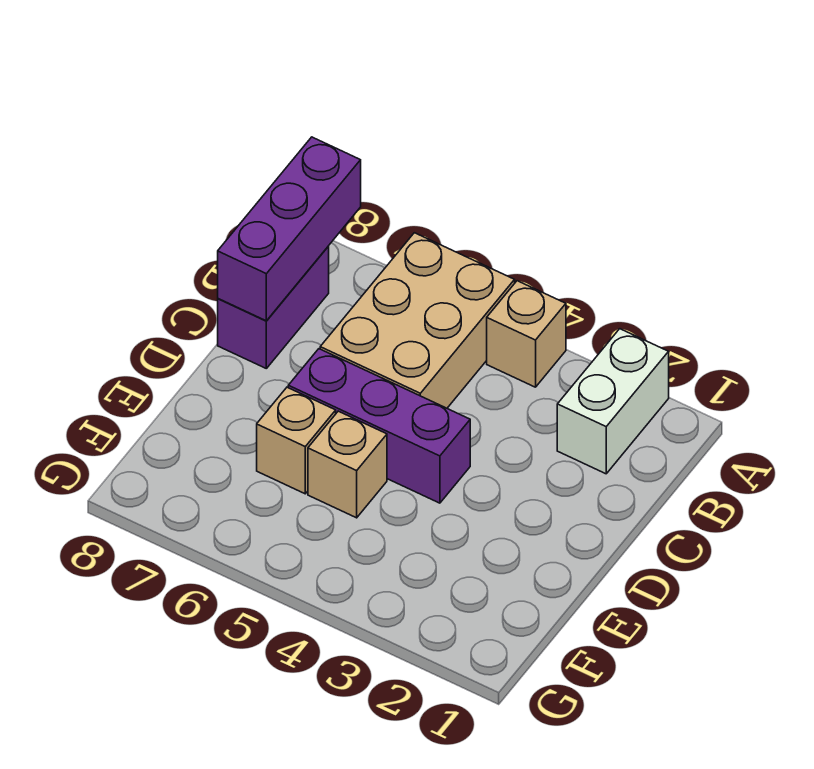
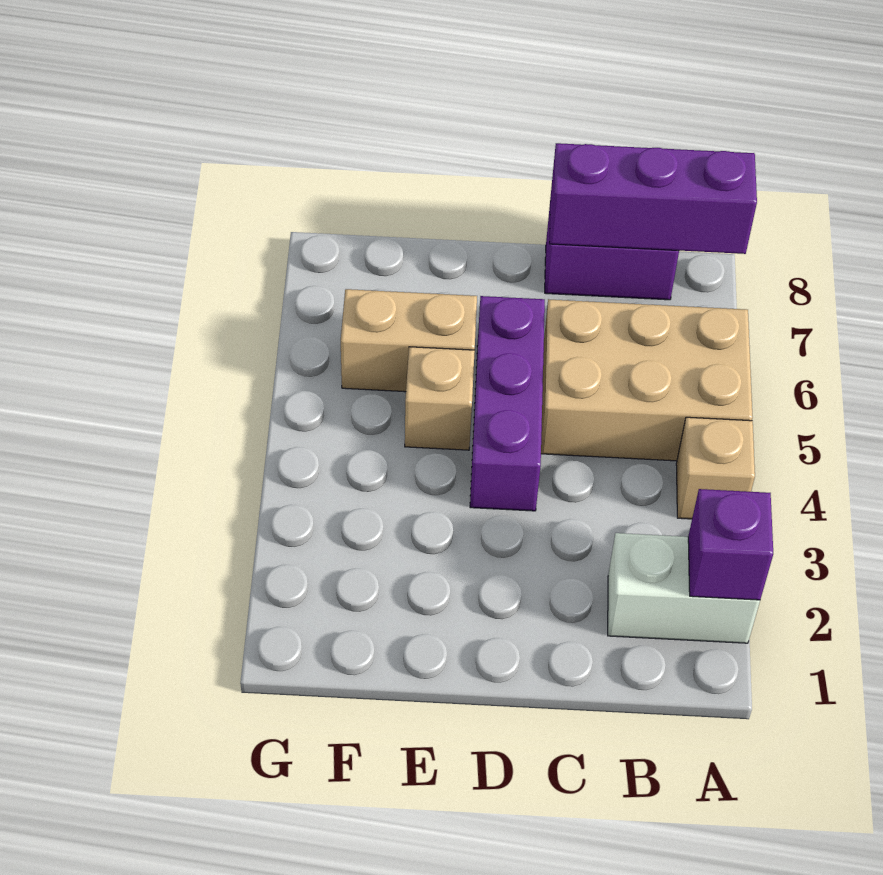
none -> purple 1x1 brick [688,489,773,600]
tan 1x1 brick [257,387,336,494] -> tan 1x2 brick [341,289,477,392]

